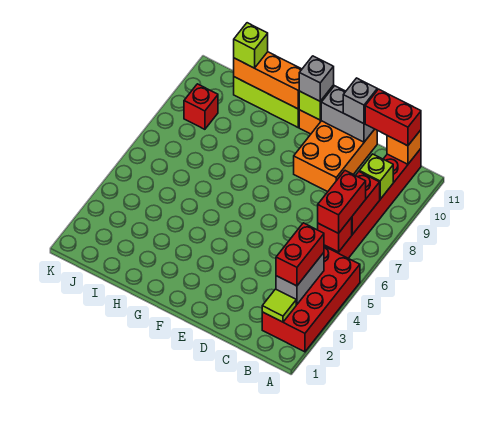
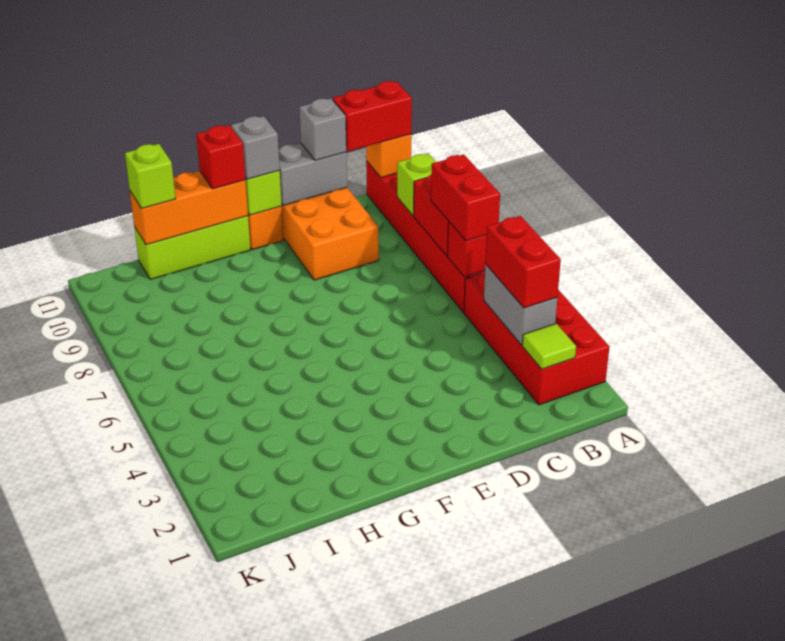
red 1x1 brick [184,84,218,129] -> red 1x1 brick moved to [196,125,246,189]

